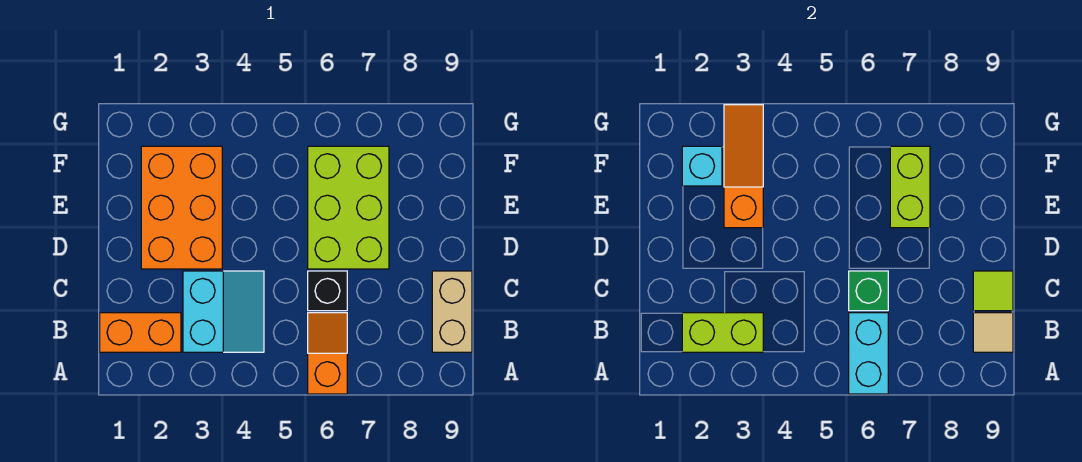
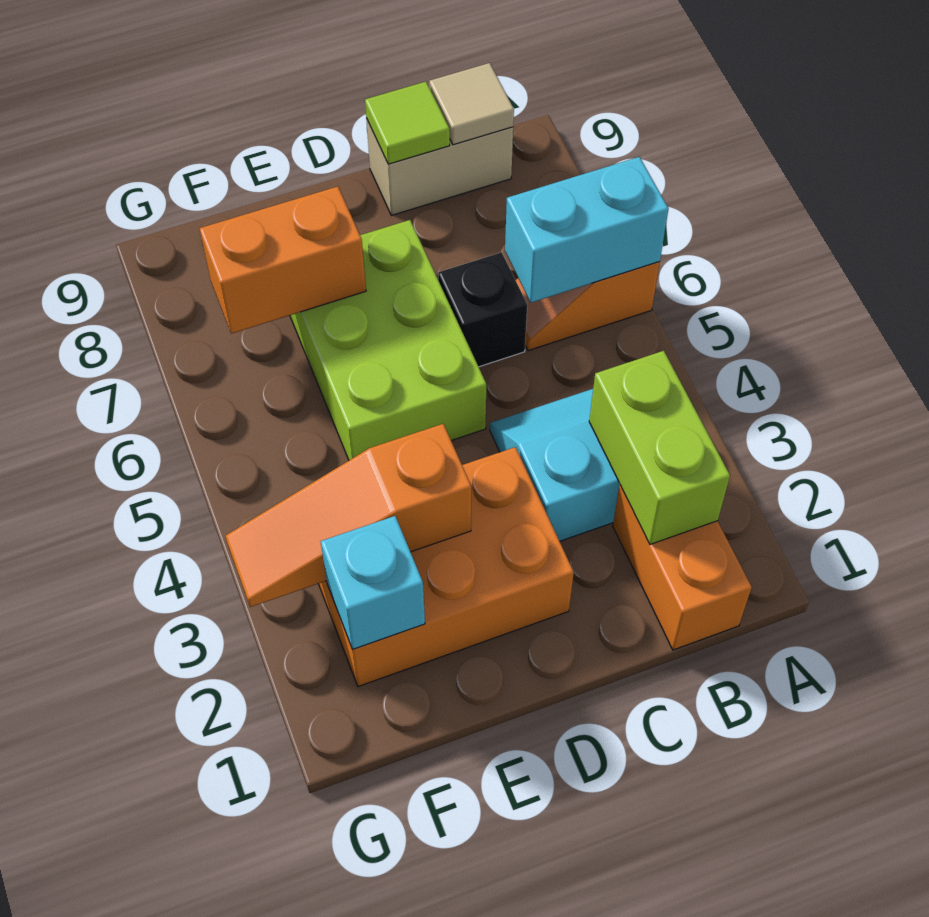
green 1x1 brick [849,271,888,311] -> none
lime 2x3 brick [308,146,389,269] -> lime 2x3 brick turned to [290,220,486,460]
lime 1x2 brick [890,146,930,228] -> orange 1x2 brick [199,186,366,334]

